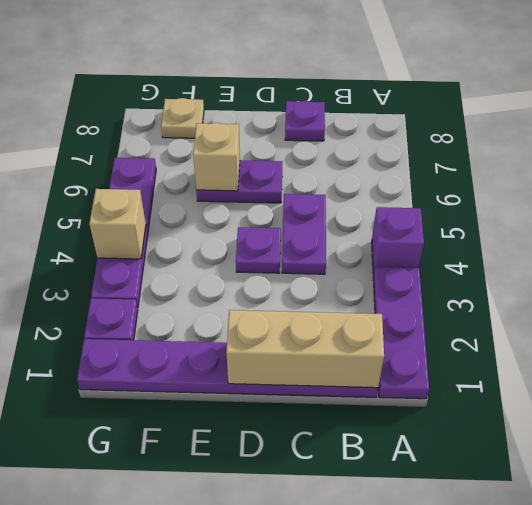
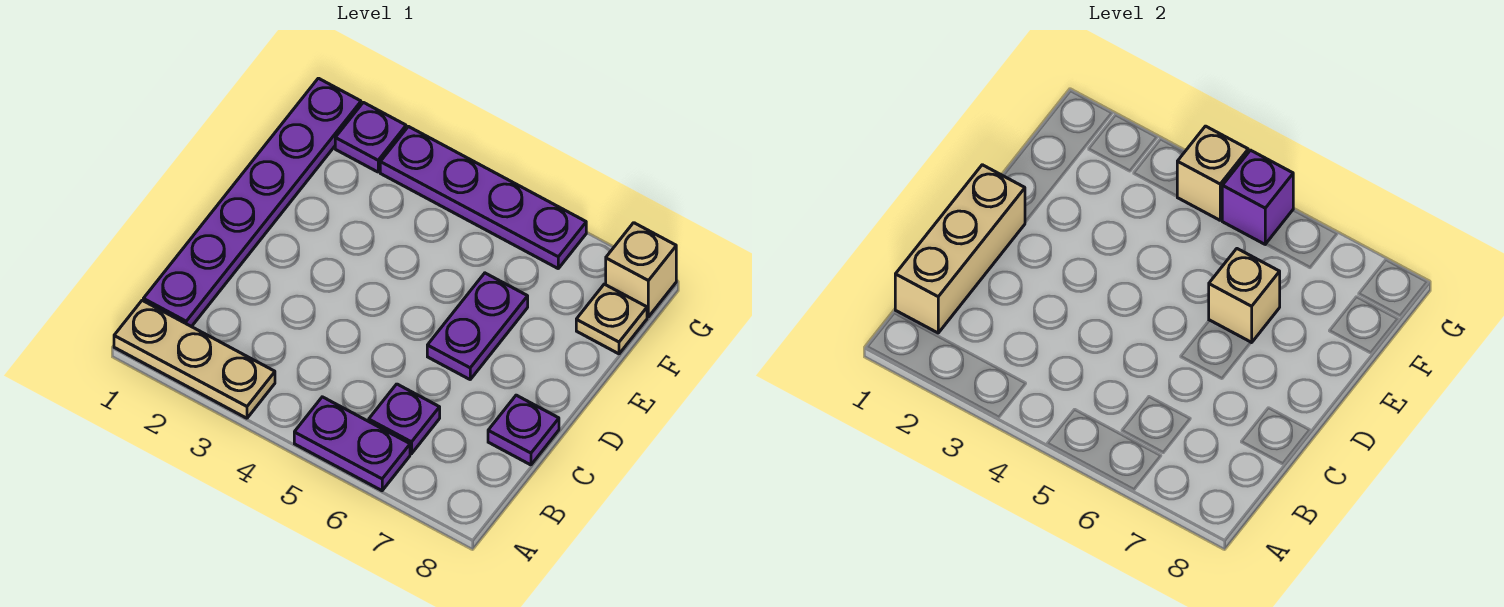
purple 1x3 plate [373,267,429,399] -> tan 1x3 plate [114,300,275,418]
purple 1x1 brick [372,207,424,275] -> purple 1x1 brick moved to [1222,150,1293,244]
purple 1x2 plate [282,194,326,274] -> purple 1x2 plate moved to [294,397,410,491]
purple 1x1 plate [236,227,281,273] -> purple 1x1 plate moved to [369,384,440,454]
none -> tan 1x1 brick [606,223,676,317]

